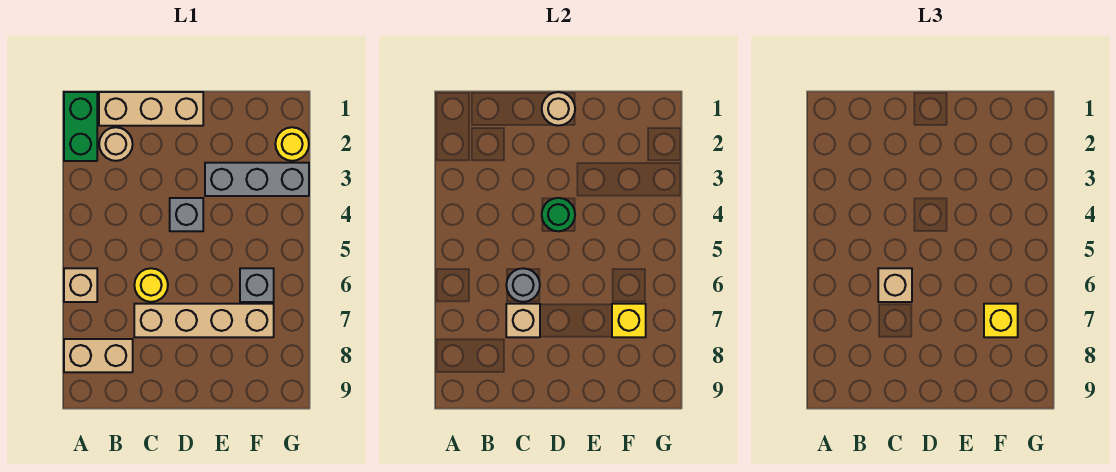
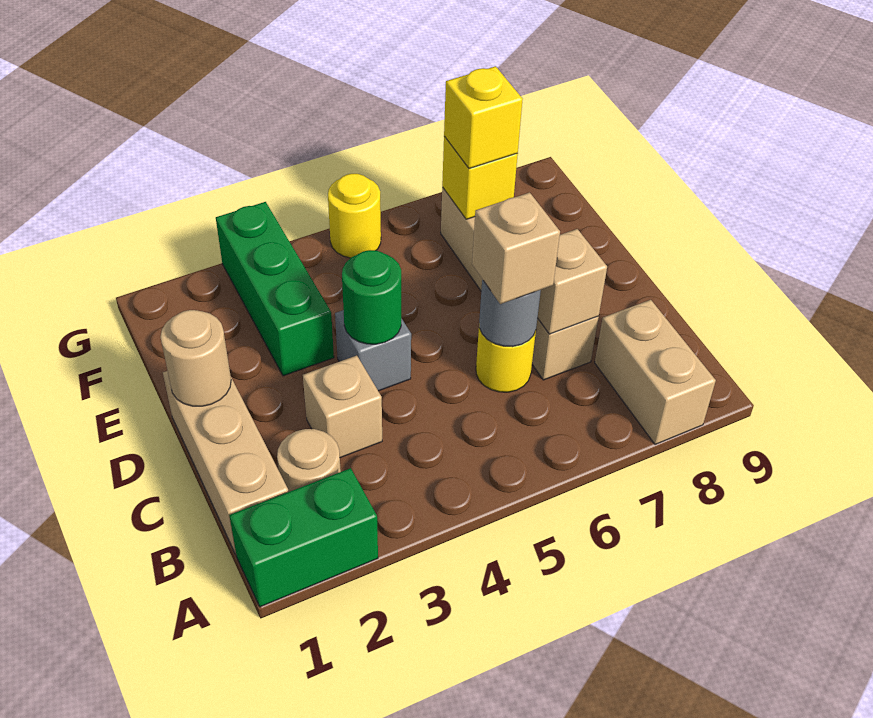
tan 1x1 brick [64,268,97,302] -> tan 1x1 brick moved to [303,355,382,458]
grey 1x3 brick [205,163,309,196] -> green 1x3 brick [216,202,334,376]
grey 1x1 brick [240,268,274,302] -> none
yellow 1x1 round brick [275,127,309,161] -> yellow 1x1 round brick moved to [328,174,381,258]

